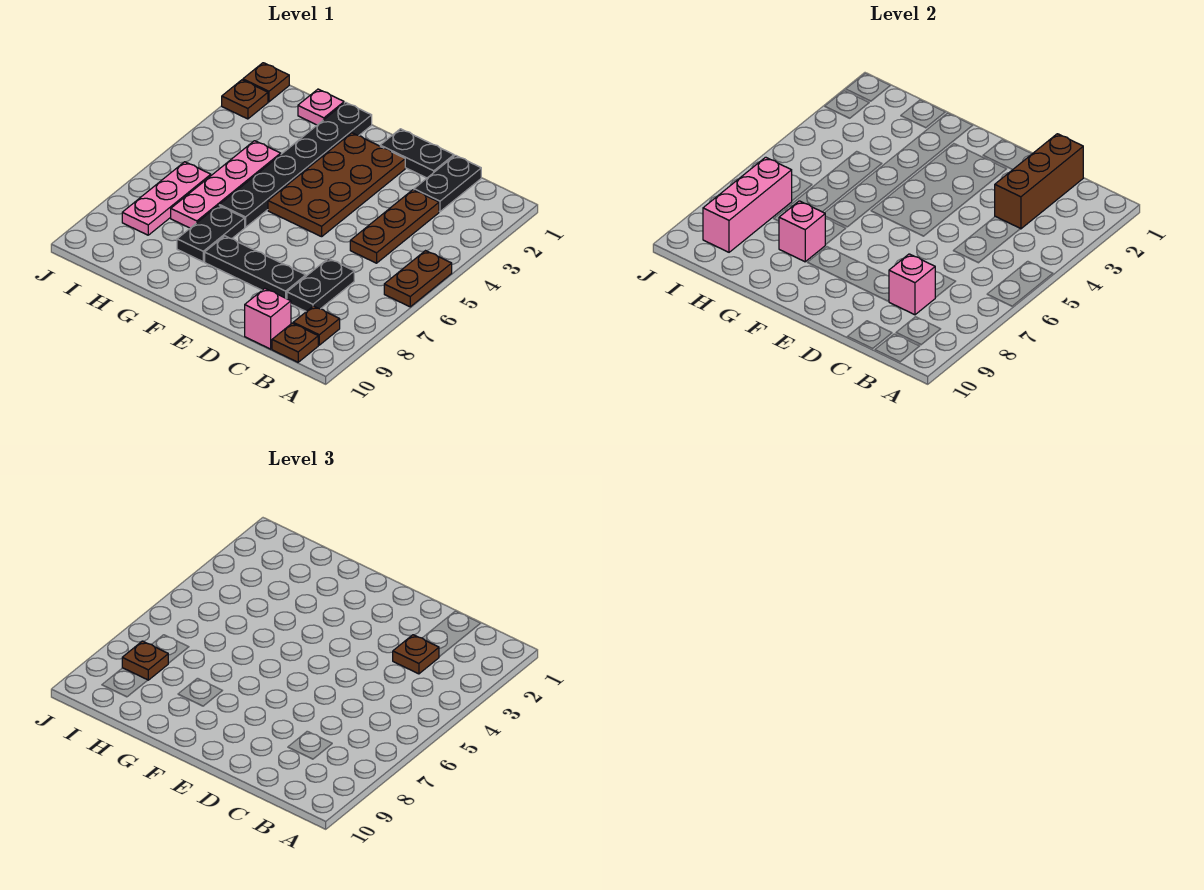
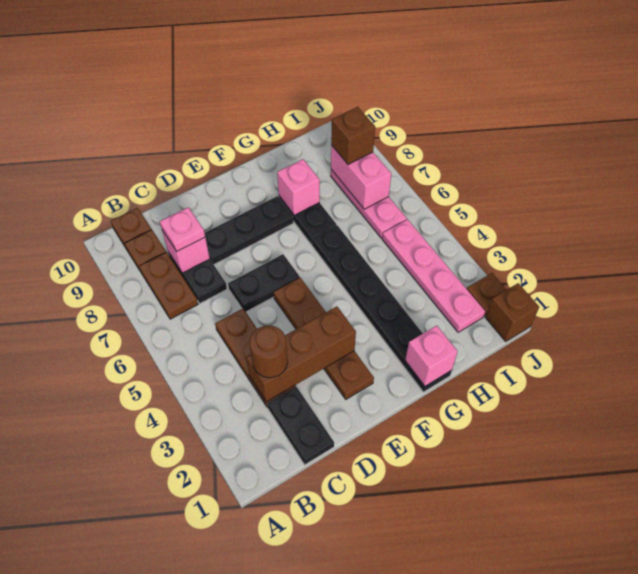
brown 1x2 plate [384,251,452,307] -> brown 1x2 plate moved to [139,252,198,319]
brown 1x3 brick [995,134,1083,229] -> brown 1x3 brick turned to [246,307,356,402]
brown 1x1 plate [393,635,439,674] -> brown 1x1 round brick [250,325,288,378]
pink 1x1 brick [245,288,291,349] -> pink 1x1 brick moved to [405,326,458,386]
black 1x2 plate [380,129,454,178] -> black 1x2 plate moved to [228,254,300,312]
brown 2x4 plate [268,133,405,237] -> brown 1x4 plate [274,278,374,399]
pink 1x1 plate [298,89,344,125] -> pink 1x1 plate moved to [160,207,205,251]
pink 1x4 plate [171,141,281,228] -> pink 1x4 plate moved to [382,219,485,332]
pink 1x3 brick [703,157,792,252] -> pink 1x2 brick [331,145,391,209]
brown 1x1 plate [122,641,168,680] -> brown 1x1 brick [331,107,375,165]
brown 1x1 plate [243,63,289,102] -> brown 1x1 brick [486,283,539,342]

